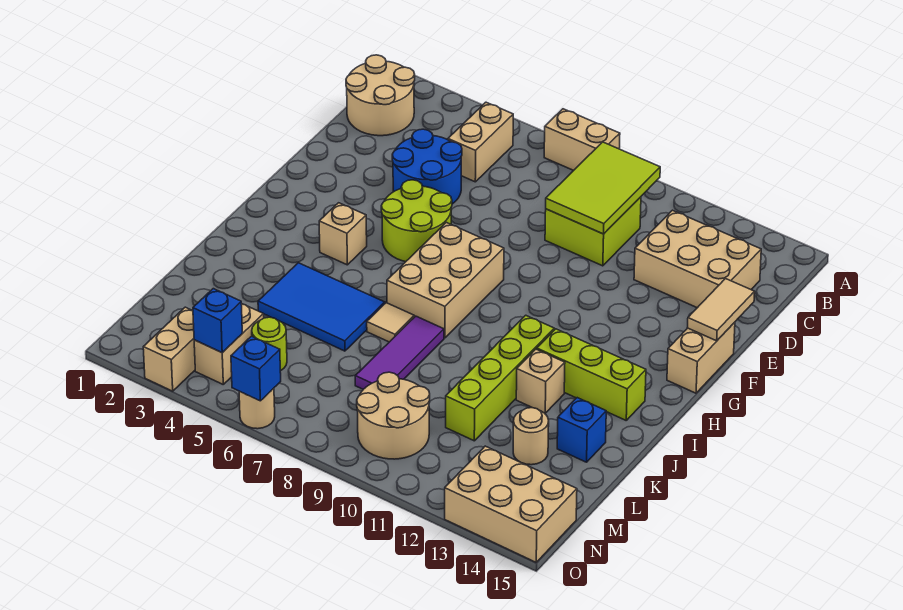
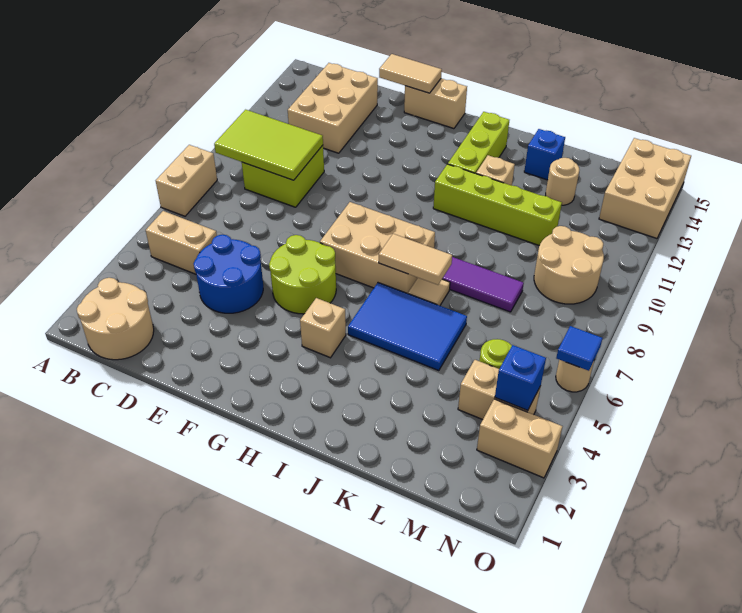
none -> tan 1x2 tile [379,234,452,285]
blue 2x3 tile [258,263,385,351] -> blue 2x3 tile turned to [348,283,467,371]
blue 1x1 brick [231,336,281,401] -> blue 1x1 tile [556,326,602,371]

